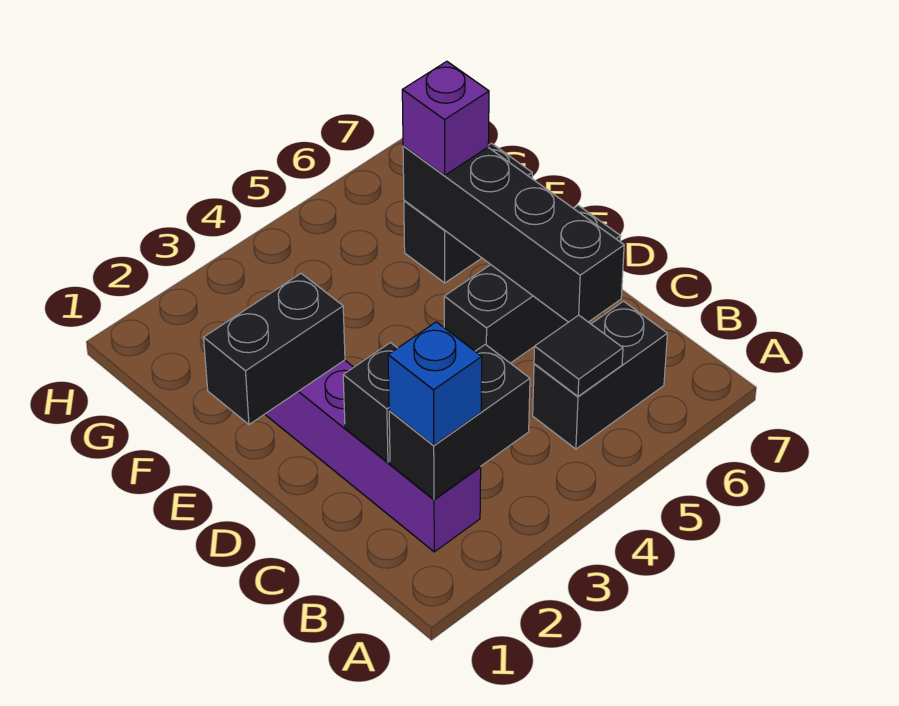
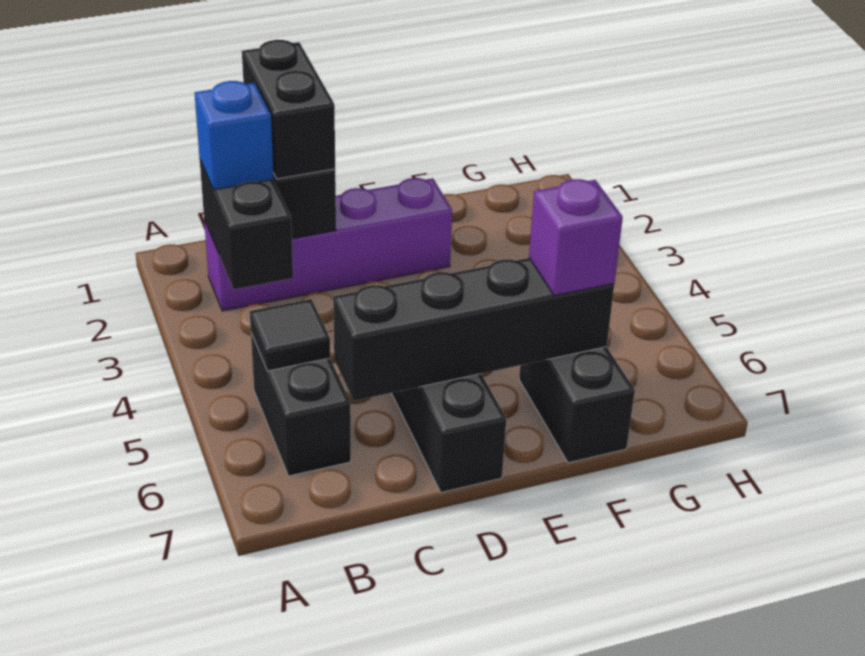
black 1x2 brick [204,273,345,425] -> black 1x2 brick moved to [242,40,335,179]

